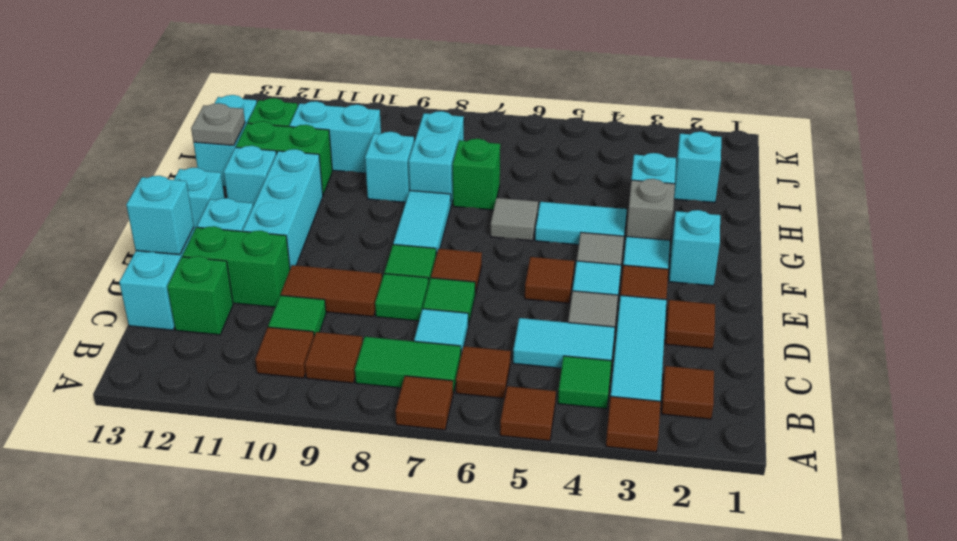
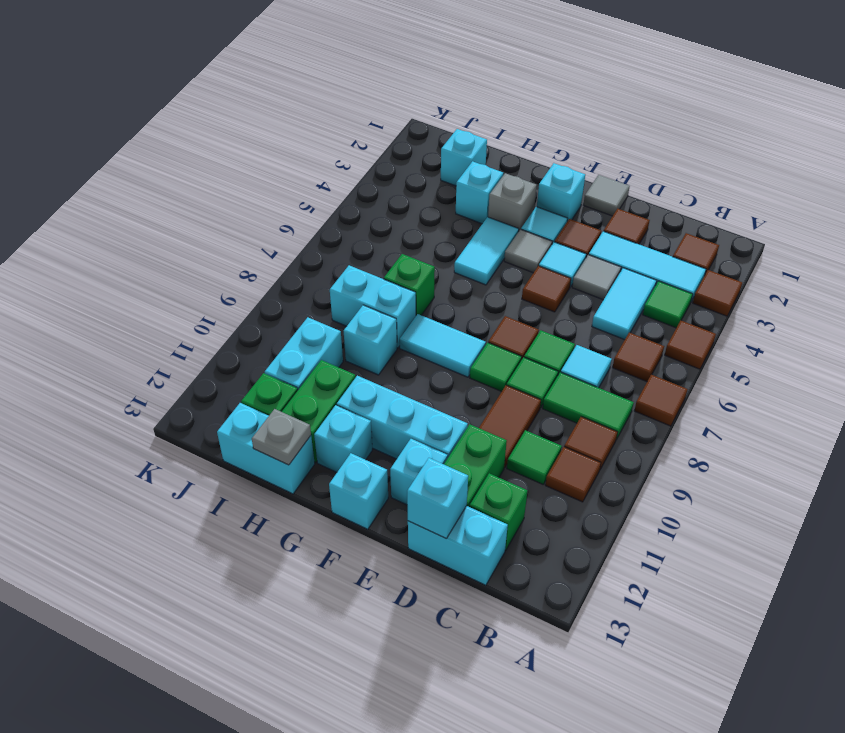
green 1x2 tile [355,337,461,393] -> green 1x2 tile turned to [543,372,634,440]
grey 1x1 tile [491,198,538,241] -> grey 1x1 tile moved to [584,175,630,216]

